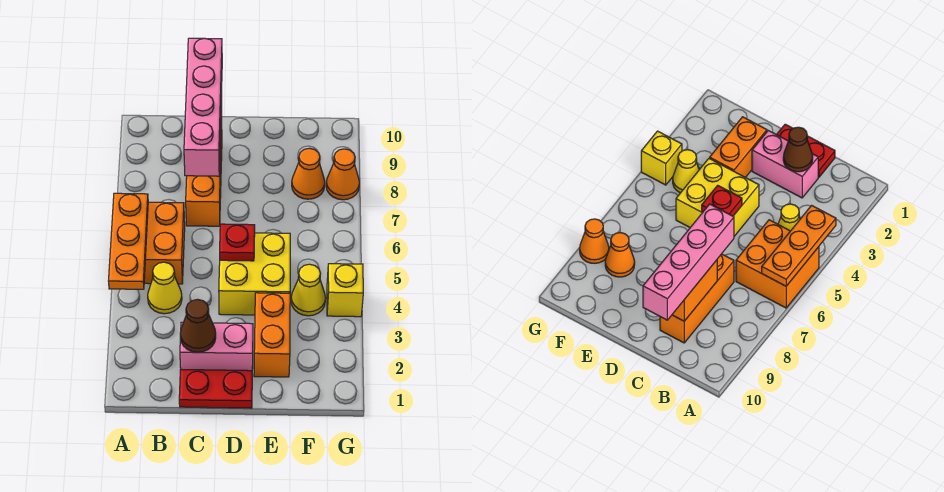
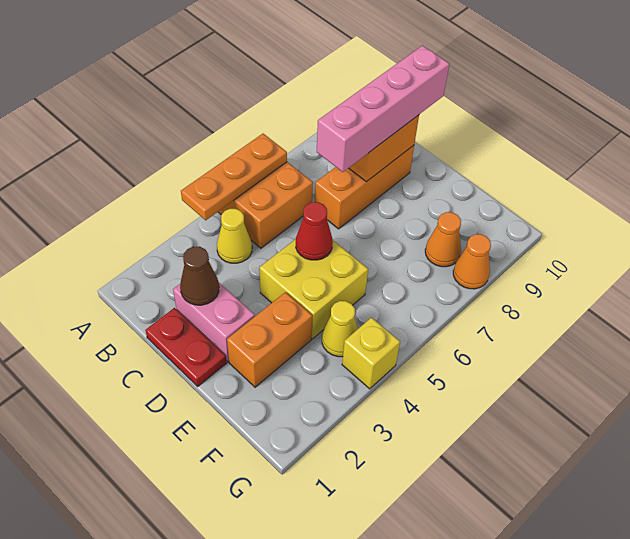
red 1x1 plate [220,224,255,261] -> red 1x1 cone [296,202,333,260]

